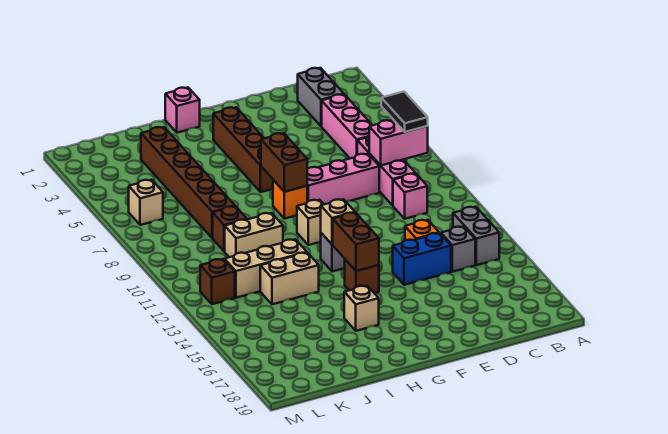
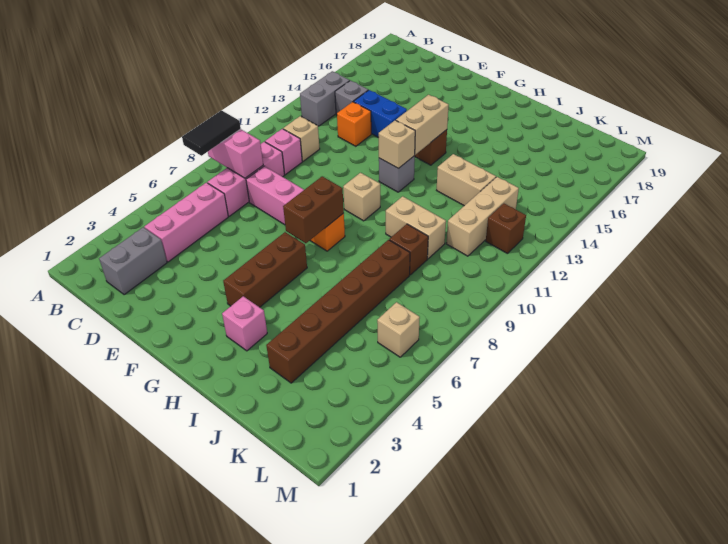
brown 1x4 brick [213,107,273,192] -> brown 1x3 brick [223,232,307,307]
brown 1x2 brick [333,212,379,271] -> tan 1x2 brick [396,94,449,155]
pink 1x1 brick [165,88,200,133] -> pink 1x1 brick moved to [222,296,267,351]
tan 1x1 brick [344,286,379,331] -> tan 1x1 brick moved to [283,116,320,161]
tan 1x3 brick [224,239,307,298] -> tan 1x3 brick turned to [446,177,519,256]

